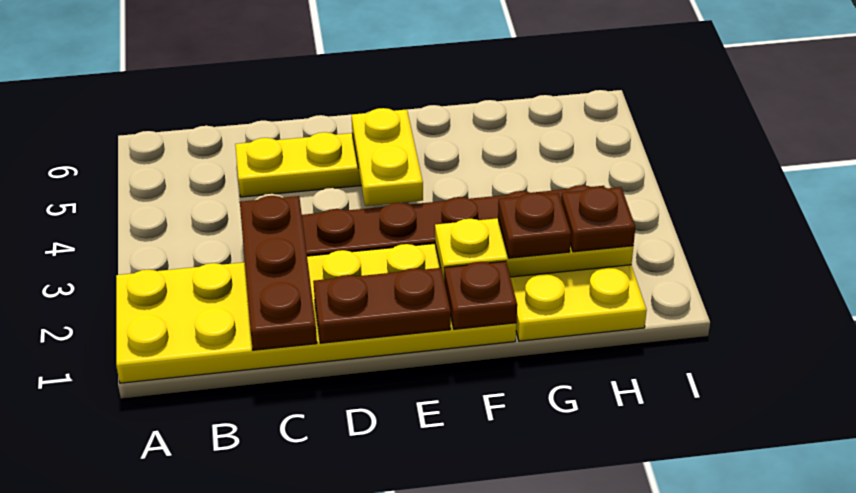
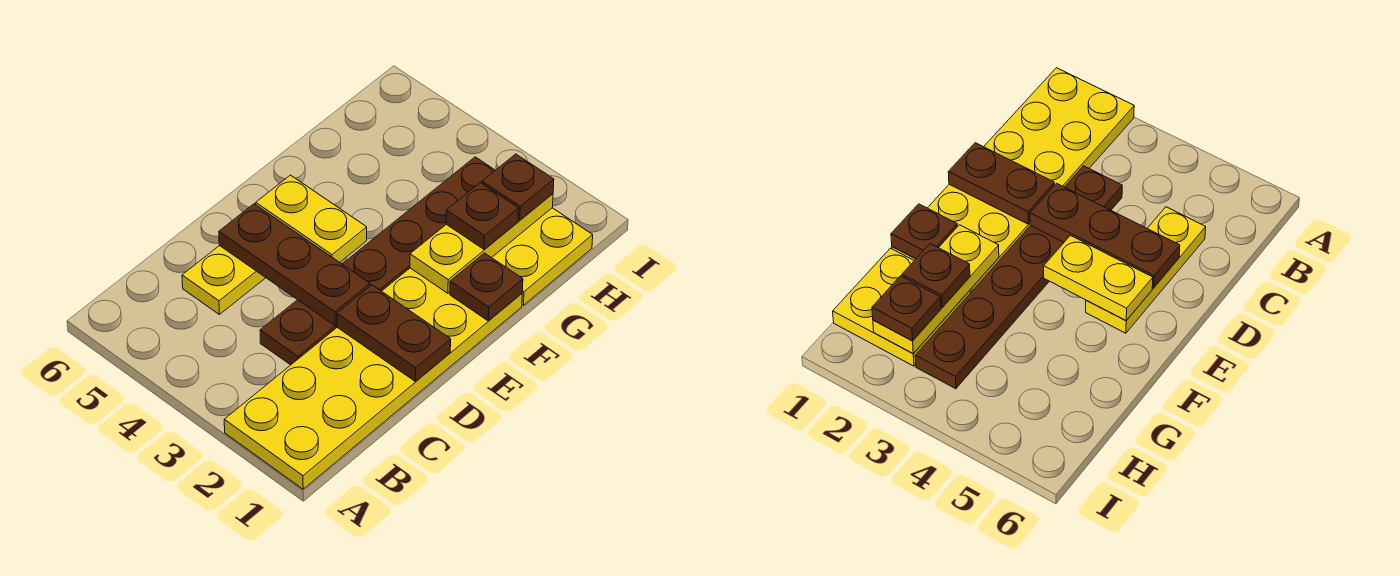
brown 1x3 plate [240,196,317,350] -> brown 1x3 plate moved to [219,204,370,325]
brown 1x2 plate [313,268,451,343] -> brown 1x2 plate turned to [337,285,451,381]

